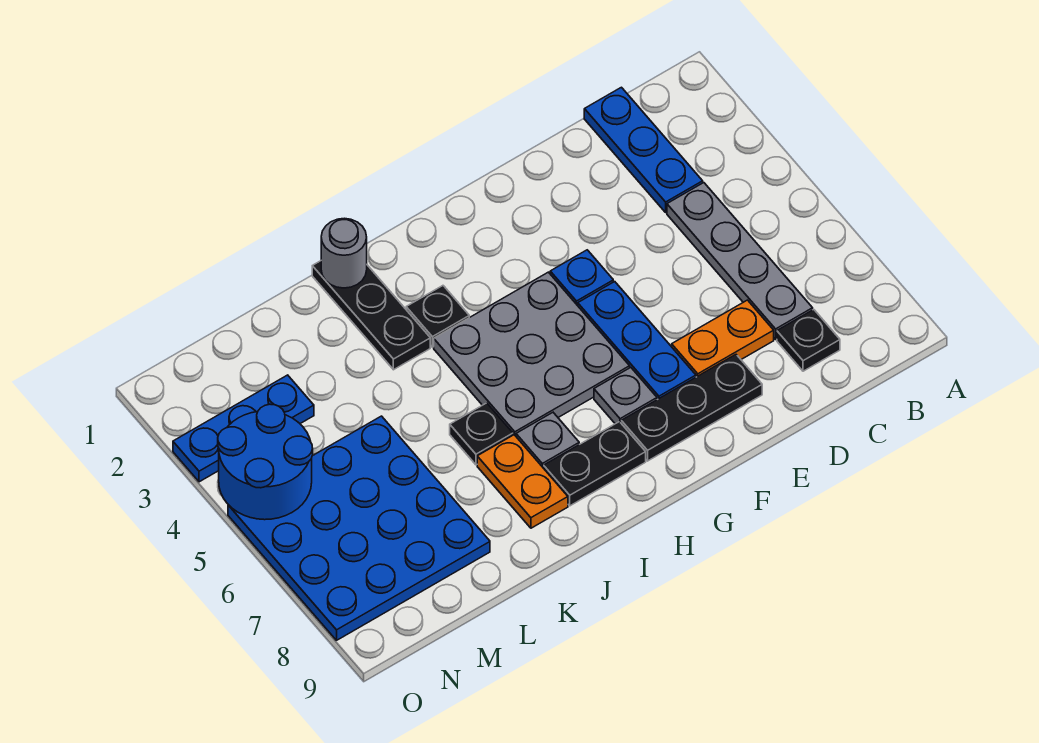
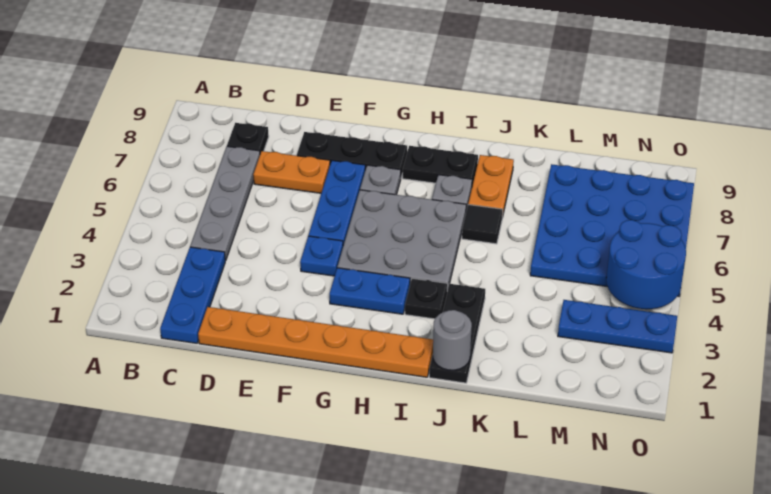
none -> orange 1x6 plate [198,307,433,377]
none -> blue 1x2 plate [330,268,410,314]
black 1x1 plate [450,403,513,465] -> black 1x1 tile [462,205,503,244]

